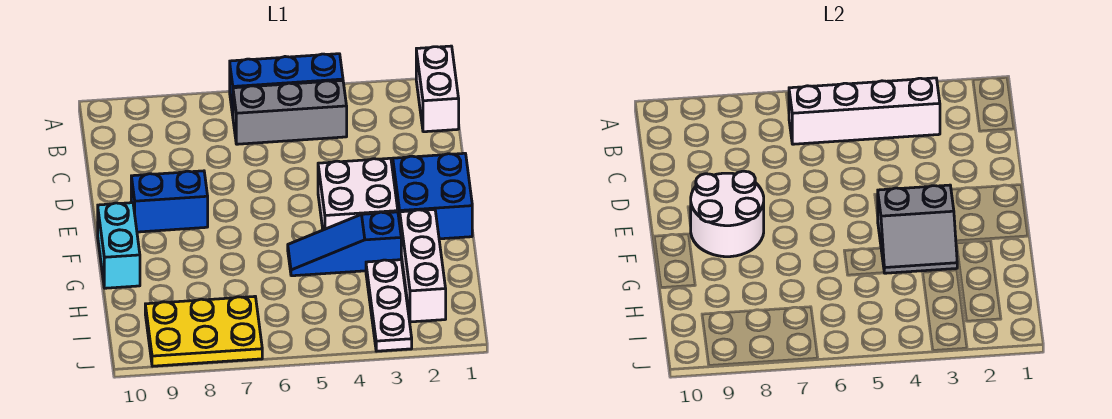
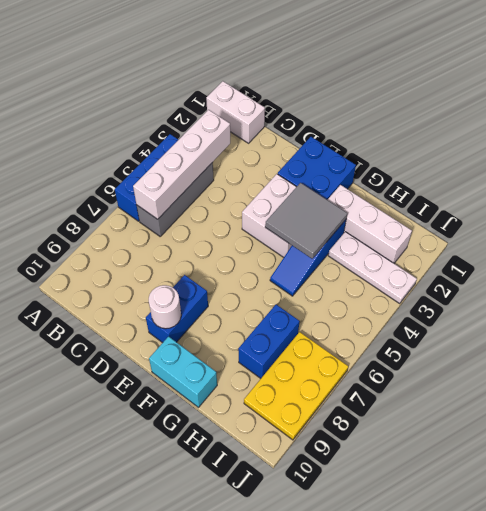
white 2x2 round brick [691,171,764,257] -> white 1x1 round brick [149,285,181,329]
grey 2x2 slope [878,185,957,273] -> grey 2x2 tile [265,183,347,259]
none -> blue 1x2 brick [238,305,300,378]

